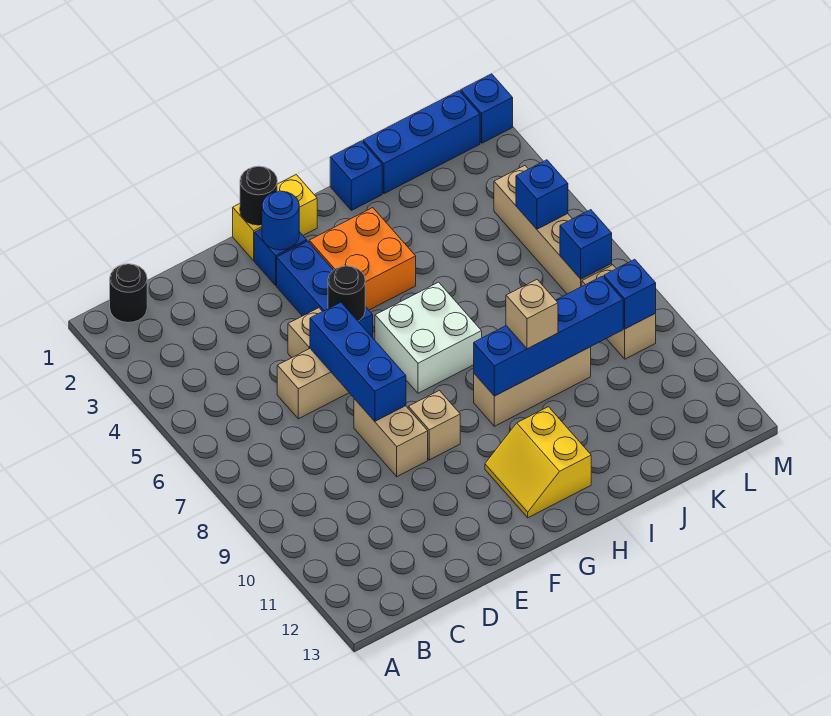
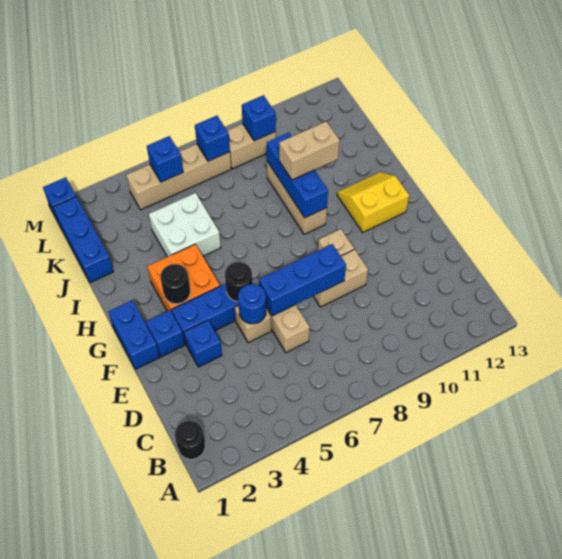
yellow 1x2 brick [233,175,317,261] -> blue 1x2 brick [108,300,160,369]
black 1x1 round brick [240,166,277,225] -> black 1x1 round brick moved to [160,264,190,304]
blue 1x1 round brick [262,191,299,250] -> blue 1x1 round brick moved to [238,284,266,324]
white 2x2 brick [375,282,482,393] -> white 2x2 brick moved to [149,193,221,257]
yellow 2x2 slope [485,407,591,518] -> yellow 2x2 slope turned to [337,172,409,232]
blue 1x4 brick [474,276,623,396] -> blue 1x3 brick [267,132,328,218]
blue 1x1 brick [330,141,382,210] -> blue 1x1 brick moved to [184,320,222,367]
tan 1x1 brick [506,280,558,349] -> tan 1x2 brick [279,121,340,180]

